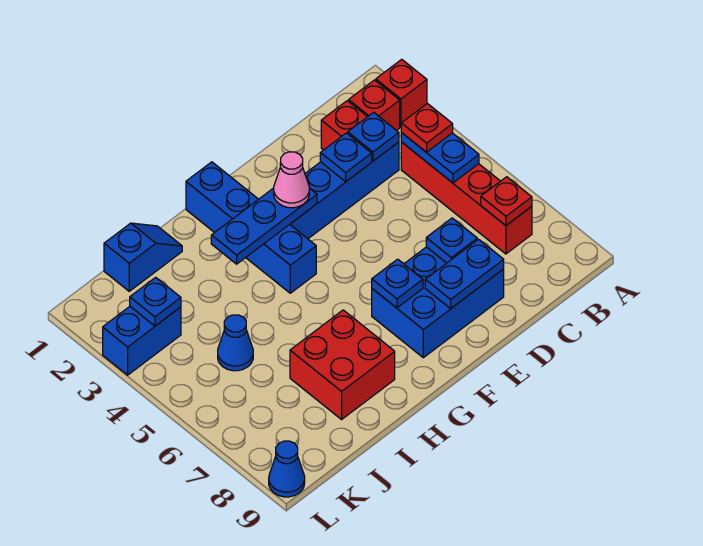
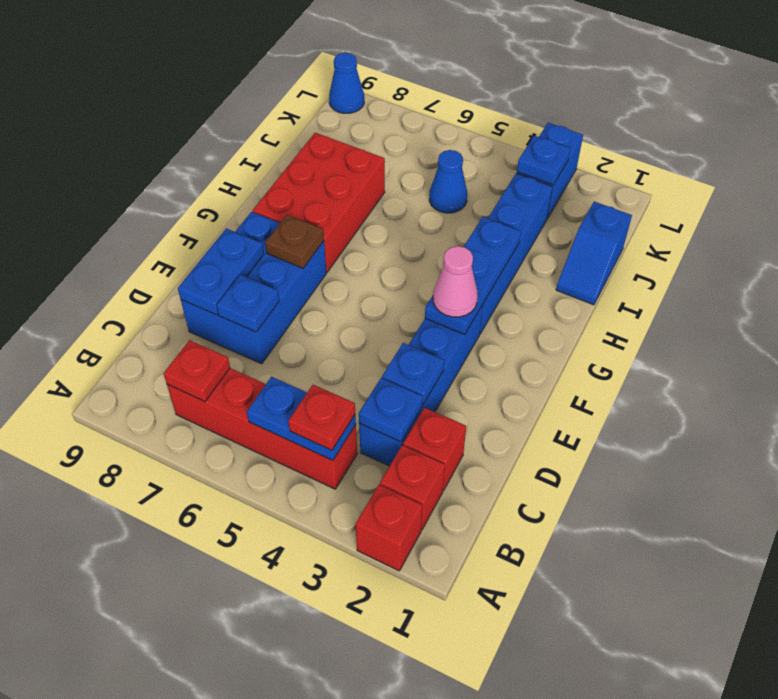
blue 1x1 plate [372,259,423,308] -> brown 1x1 plate [265,215,324,268]
blue 1x4 brick [186,162,316,293] -> blue 1x4 brick turned to [480,173,552,334]
red 2x2 brick [290,310,395,419] -> red 2x3 brick [253,133,385,272]

